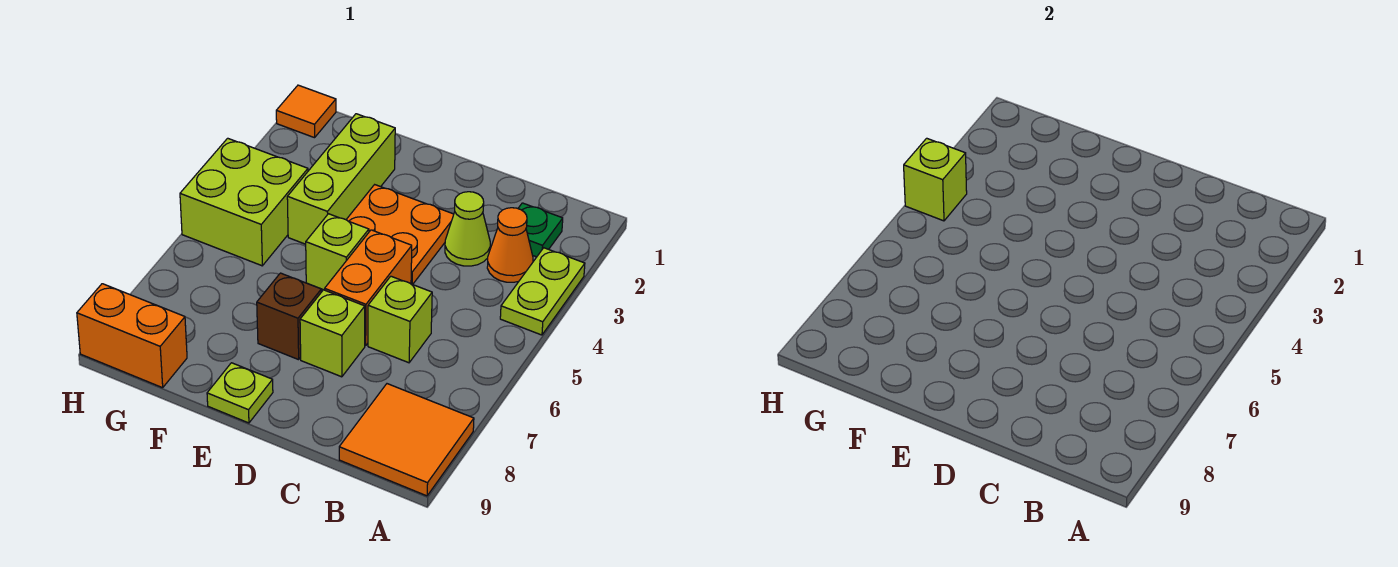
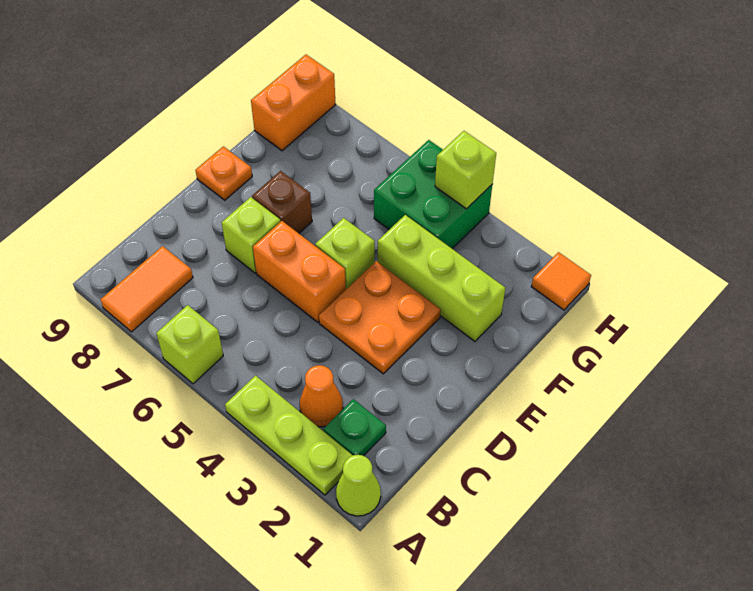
lime 1x2 plate [500,248,585,335] -> lime 1x3 plate [225,376,353,495]
orange 2x2 tile [339,384,474,496] -> orange 1x2 tile [100,246,193,332]
lime 1x1 cone [445,192,490,266] -> lime 1x1 cone moved to [336,455,381,516]
lime 1x1 brick [368,276,432,363] -> lime 1x1 brick moved to [156,305,223,384]
lime 1x1 plate [207,363,273,423] -> orange 1x1 plate [196,146,252,200]
lime 2x2 brick [180,138,308,266] -> green 2x2 brick [374,140,492,249]

